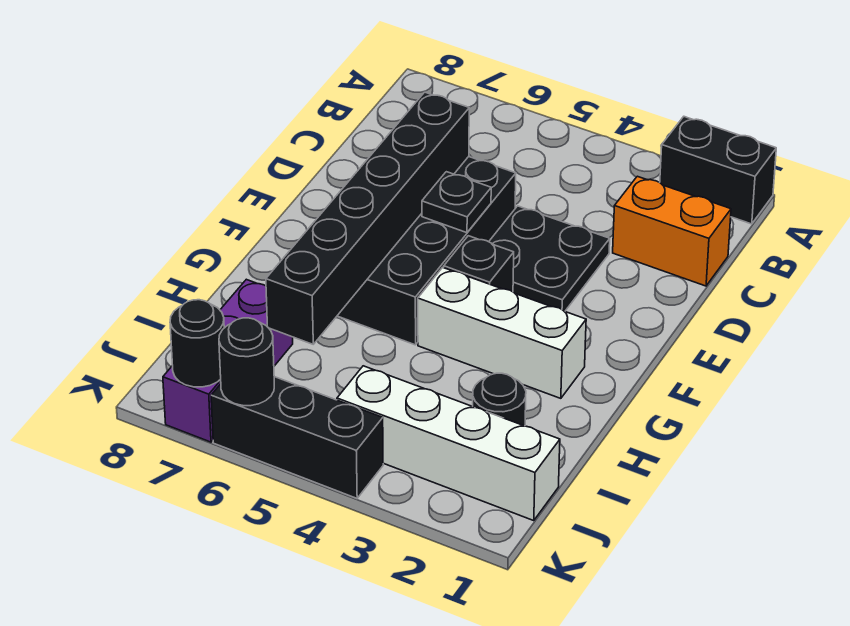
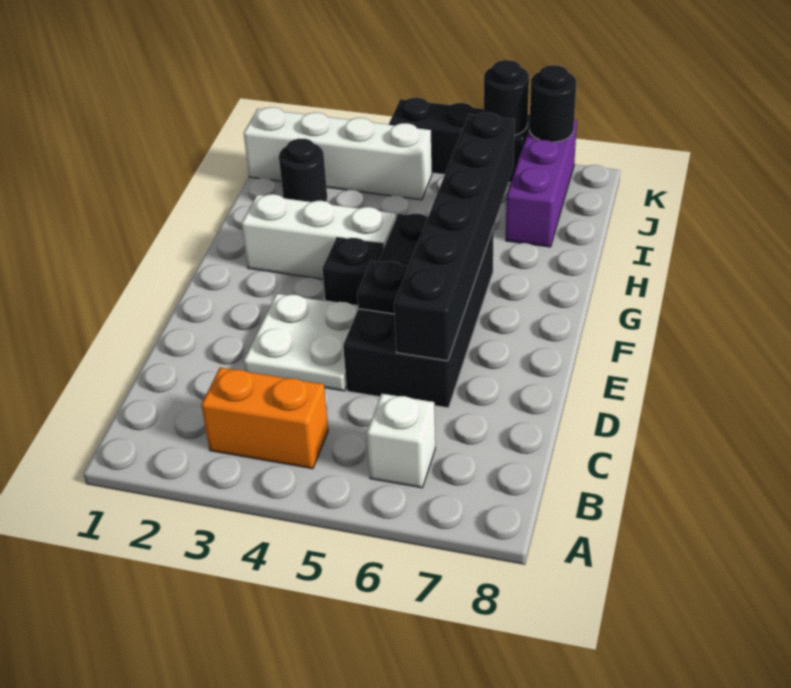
black 1x2 brick [660,117,776,224] -> none
none -> white 1x1 brick [367,394,435,488]
orange 1x2 brick [613,176,731,286] -> orange 1x2 brick moved to [201,367,328,469]
black 2x2 plate [489,206,610,311] -> white 2x2 plate [244,294,358,391]

